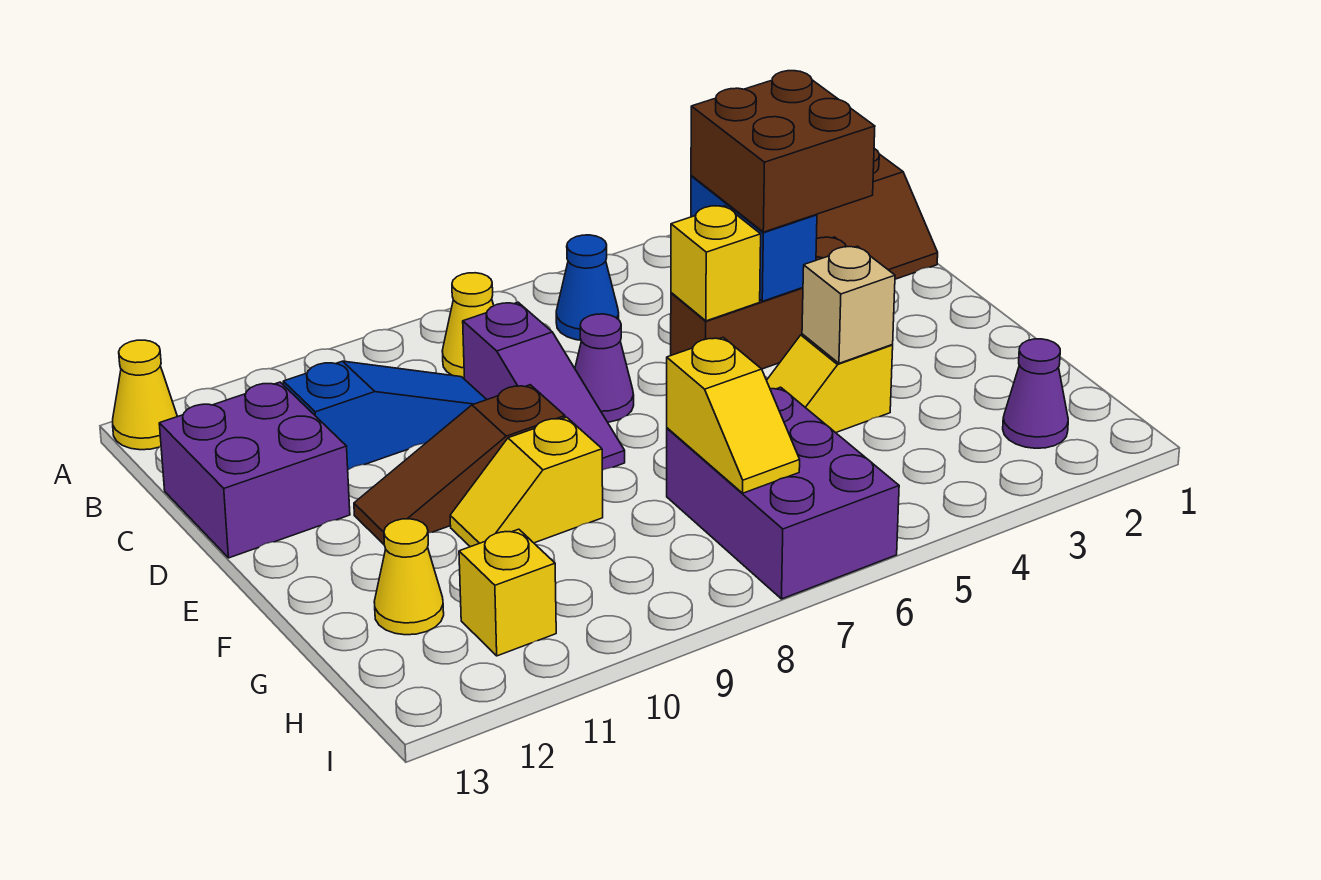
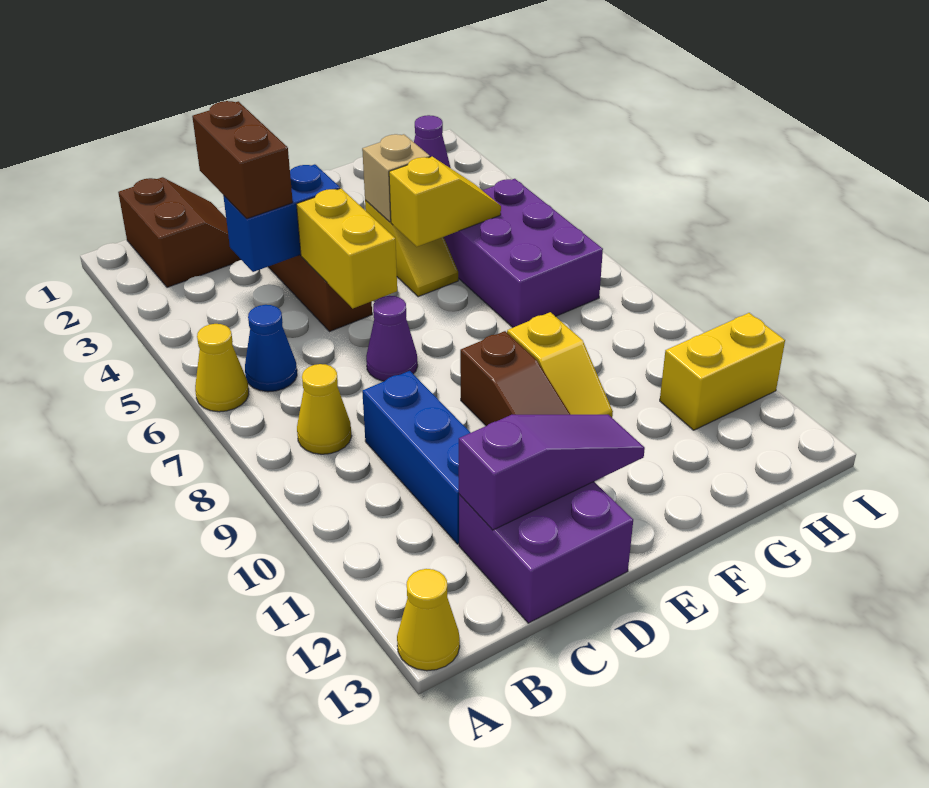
brown 2x2 brick [691,71,875,232] -> brown 1x2 brick [192,101,293,219]
purple 1x3 slope [463,302,625,470] -> purple 1x3 slope moved to [459,415,645,530]
blue 1x3 slope [283,361,487,470] -> blue 1x3 brick [362,371,471,544]
yellow 1x1 brick [671,206,761,321] -> yellow 1x2 brick [296,188,397,308]
purple 2x3 brick [667,387,899,599] -> purple 2x3 brick turned to [444,179,603,327]
yellow 1x2 slope [667,337,800,493] -> yellow 1x2 slope moved to [389,157,501,247]
yellow 1x1 cone [374,519,444,635] -> yellow 1x1 cone moved to [195,324,249,412]
yellow 1x1 brick [459,529,556,656] -> yellow 1x2 brick [660,313,785,430]

